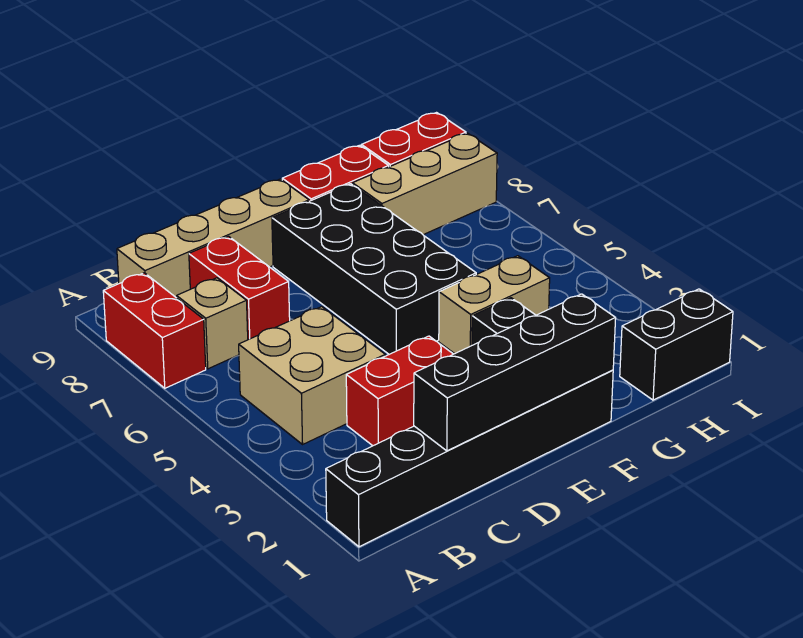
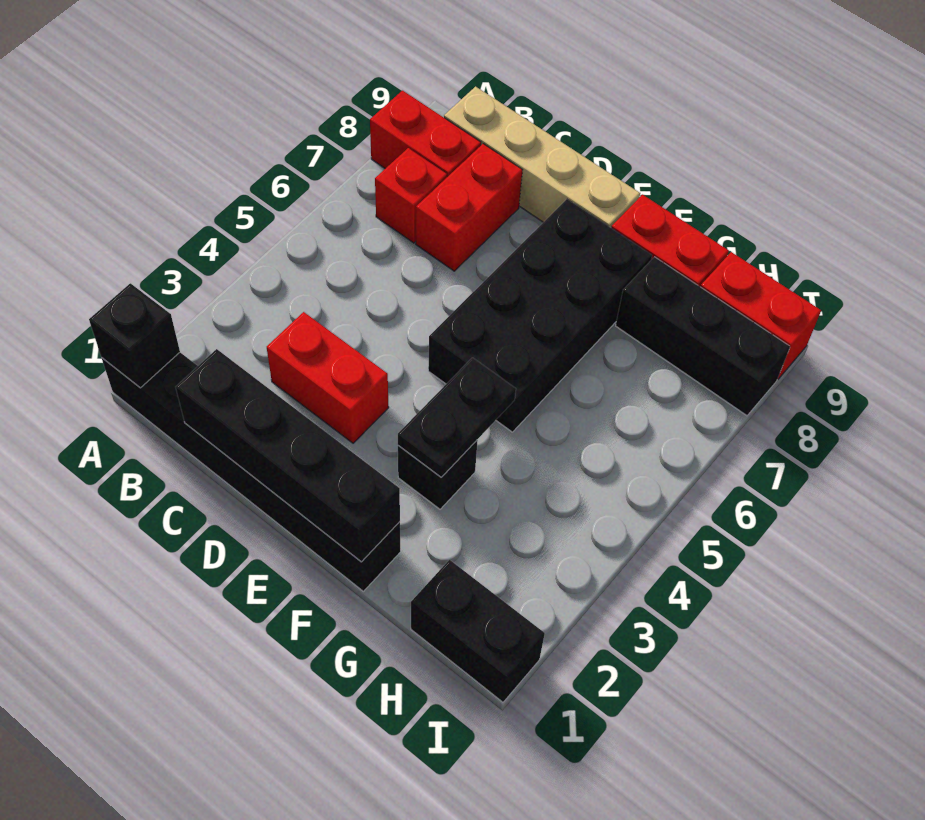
none -> black 1x1 brick [89,283,180,388]
red 1x2 brick [103,273,206,388] -> red 1x2 brick turned to [370,91,481,177]
tan 2x2 brick [239,307,385,444] -> none
tan 1x1 brick [177,278,248,369] -> red 1x1 brick [375,148,447,243]
none -> black 1x2 plate [398,358,516,477]
tan 1x2 brick [439,256,550,354] -> none
tan 1x3 brick [353,133,497,235] -> black 1x3 brick [616,257,790,416]

